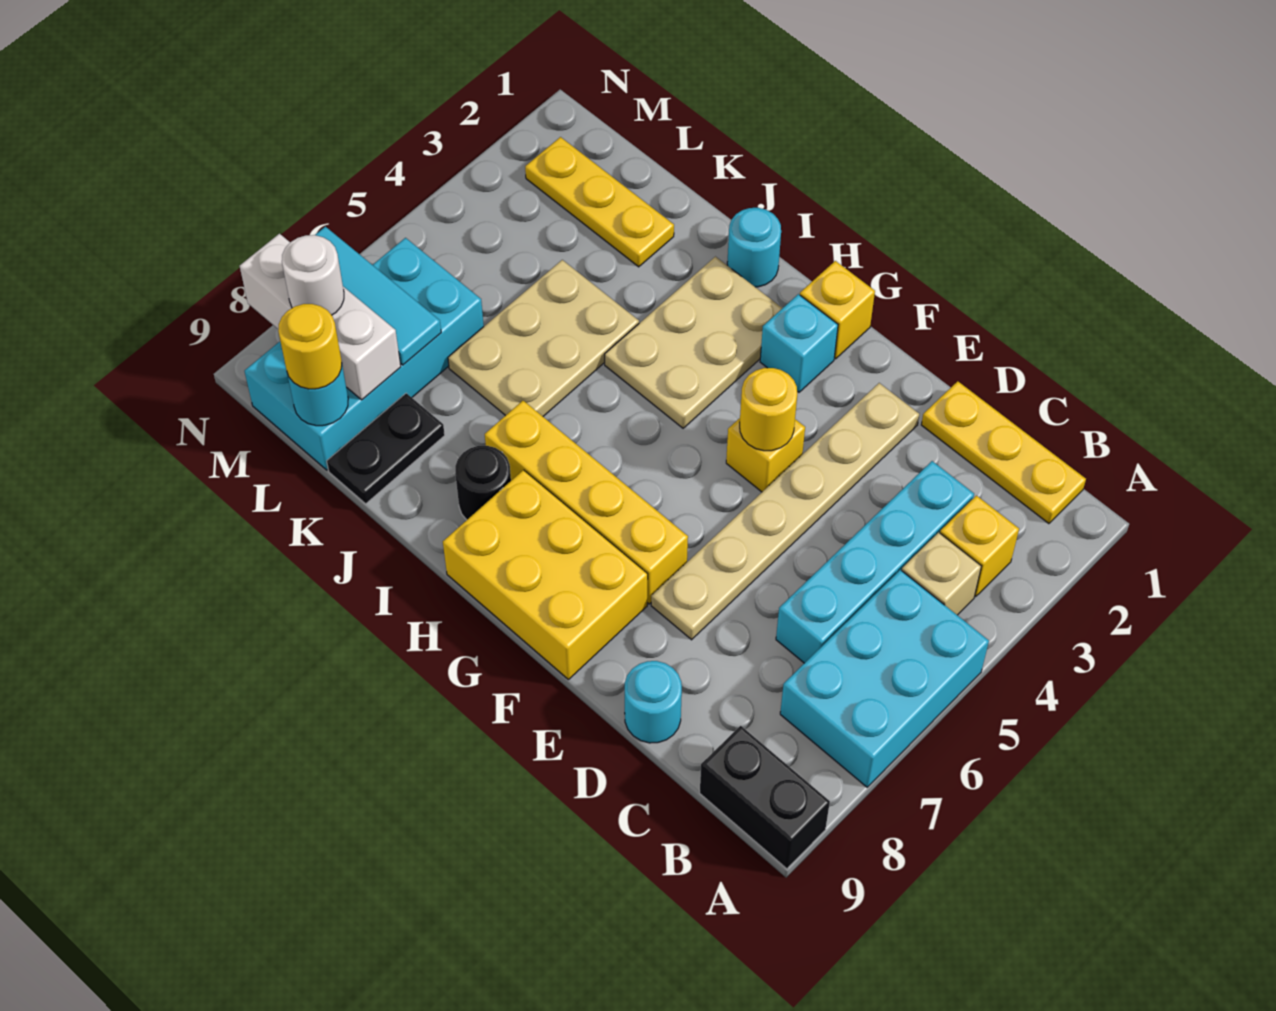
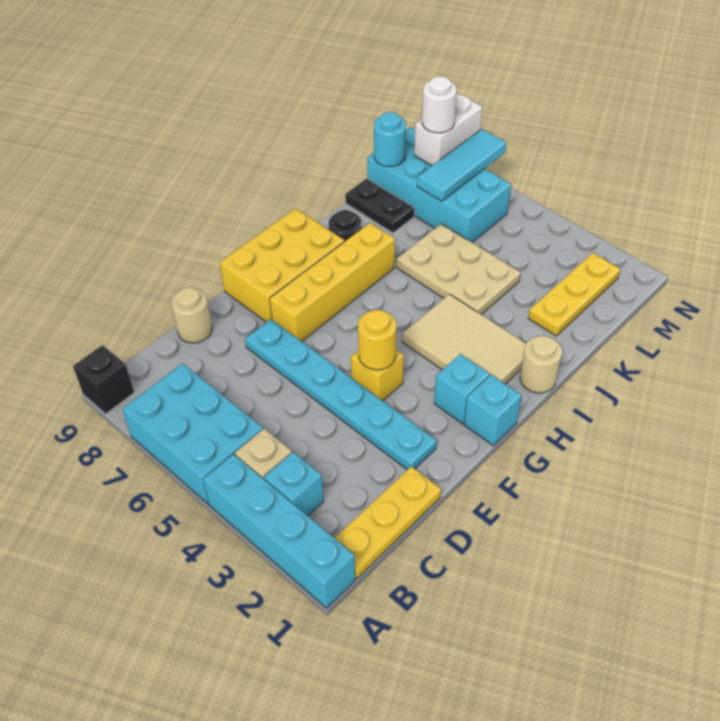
black 1x2 brick [700,726,830,869] -> black 1x1 brick [73,345,134,414]
yellow 1x1 brick [940,496,1019,597] -> cyan 1x1 brick [264,452,324,516]
cyan 1x4 brick [776,461,974,663] -> cyan 1x4 brick moved to [203,454,355,608]
cyan 1x1 round brick [625,661,682,743] -> tan 1x1 round brick [171,287,212,343]
tan 1x6 plate [651,383,919,640] -> cyan 1x6 plate [245,319,437,470]
yellow 1x1 brick [800,261,875,359] -> cyan 1x1 brick [464,375,522,446]
tan 2x3 plate [605,257,782,428] -> tan 2x3 tile [402,294,526,384]
cyan 1x1 round brick [727,208,781,287] -> tan 1x1 round brick [520,336,562,393]
white 1x3 brick [240,234,401,400] -> white 1x2 brick [414,94,482,165]
yellow 1x1 round brick [278,304,342,389] -> none

